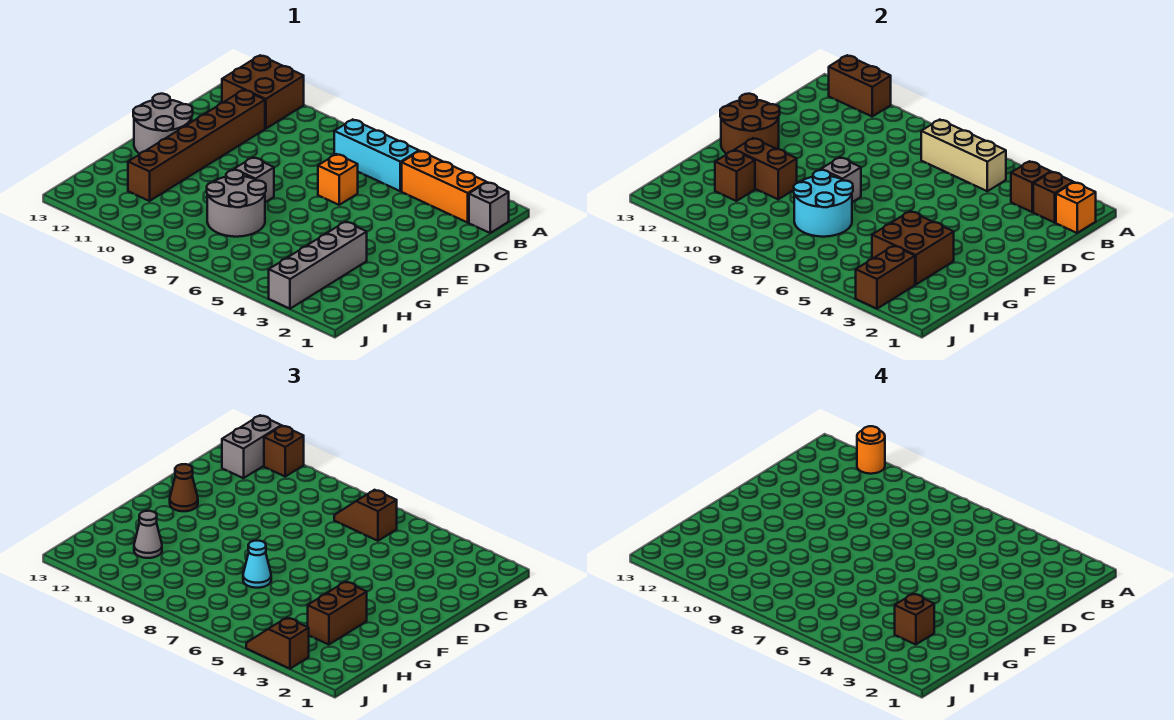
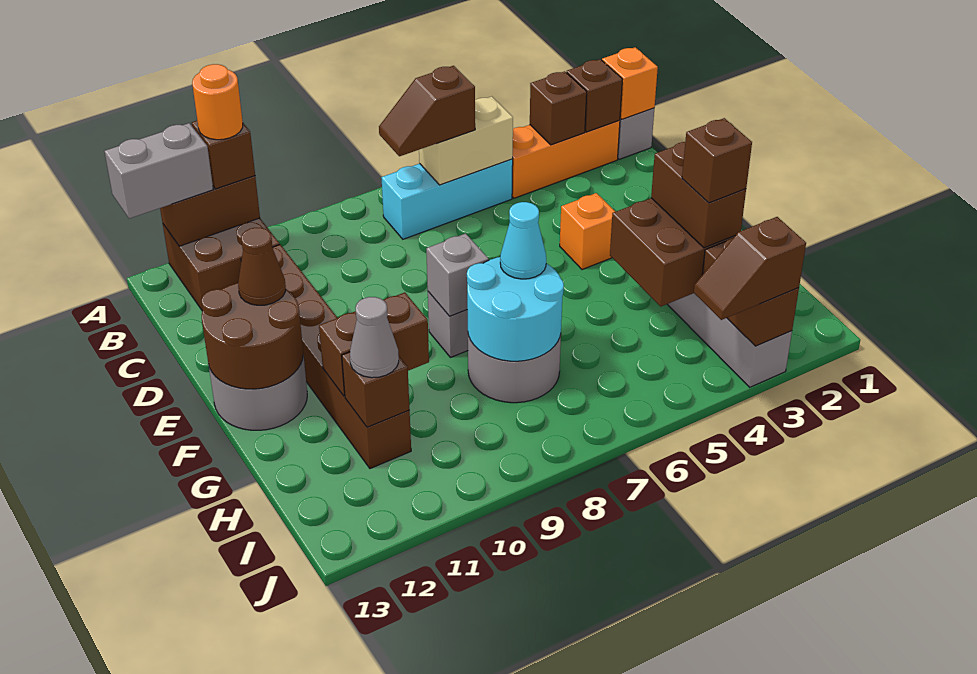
grey 1x2 brick [222,415,281,478] -> grey 1x2 brick turned to [104,123,213,219]
tan 1x3 brick [921,120,1006,191] -> tan 1x2 brick [419,96,513,185]
orange 1x1 brick [318,154,358,205] -> orange 1x1 brick moved to [560,193,615,270]

